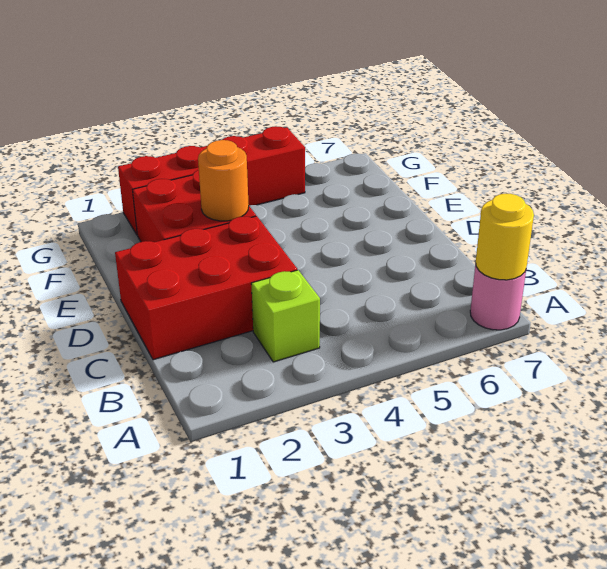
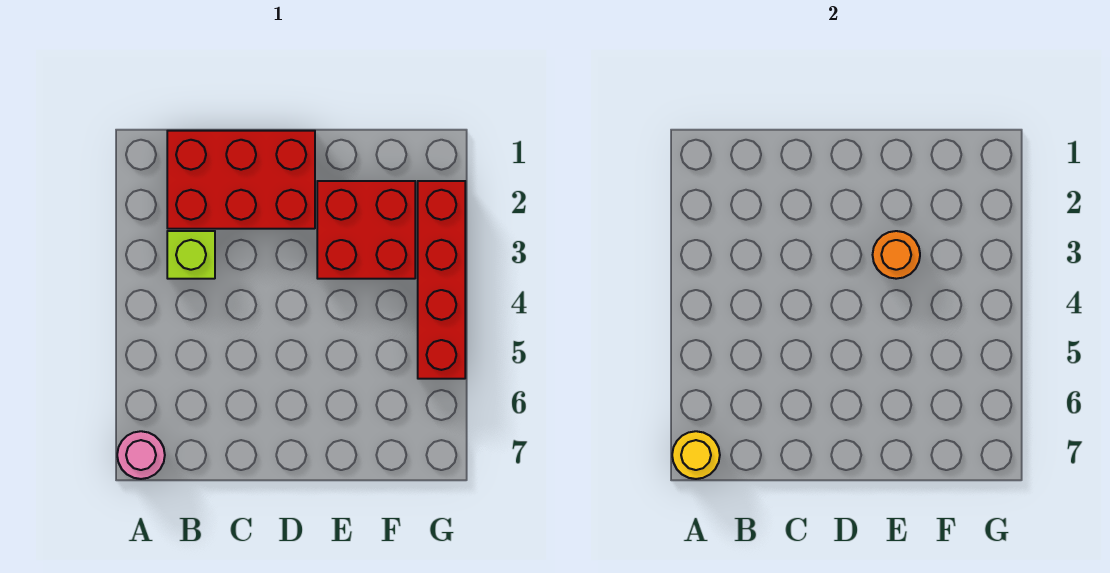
red 2x3 brick [115,216,297,360] -> red 2x3 brick turned to [167,131,315,229]

